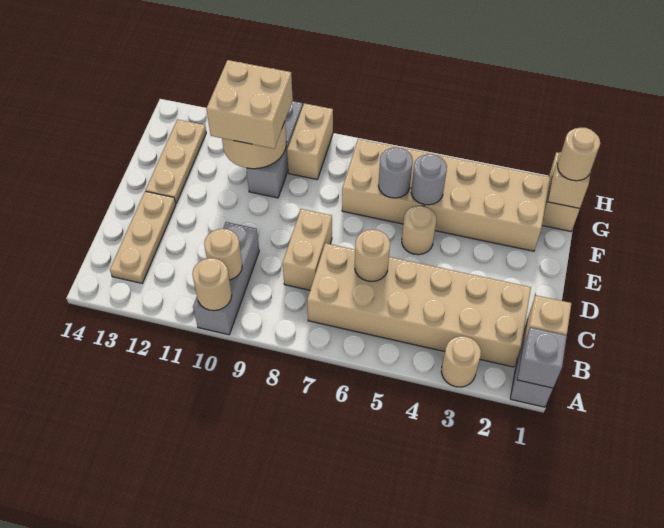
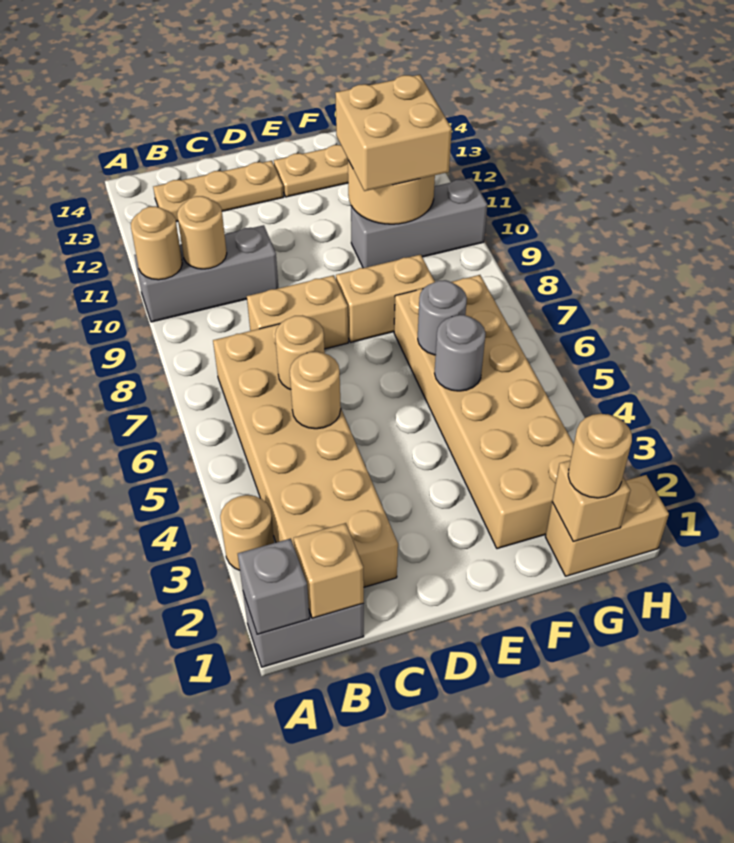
tan 1x1 round brick [402,206,436,255] -> tan 1x1 round brick moved to [290,352,341,429]
tan 1x2 brick [287,103,333,179] -> tan 1x2 brick moved to [336,255,435,343]

